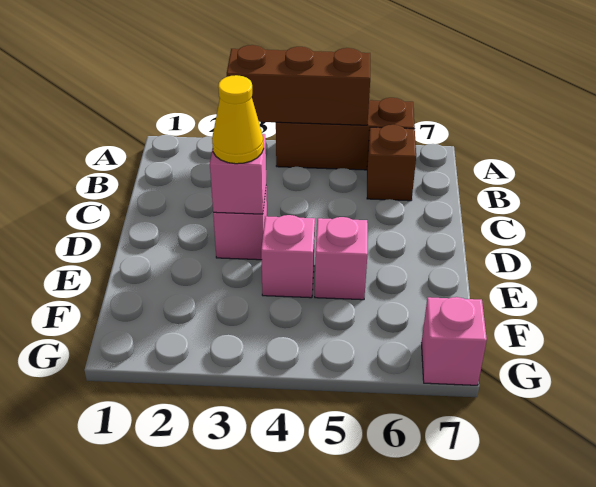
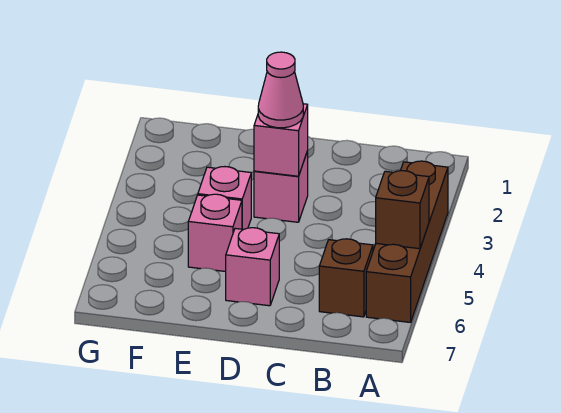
brown 1x3 brick [227,45,370,125] -> brown 1x1 brick [376,171,429,249]
brown 1x3 brick [276,98,415,170] -> brown 1x4 brick [366,161,448,323]
yellow 1x1 cone [212,75,264,164] -> pink 1x1 cone [258,52,303,128]
pink 1x1 brick [422,297,487,385] -> pink 1x1 brick moved to [226,228,279,306]

